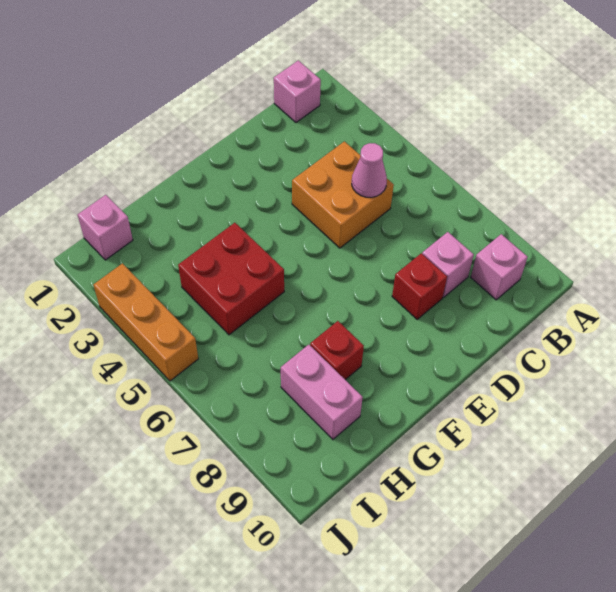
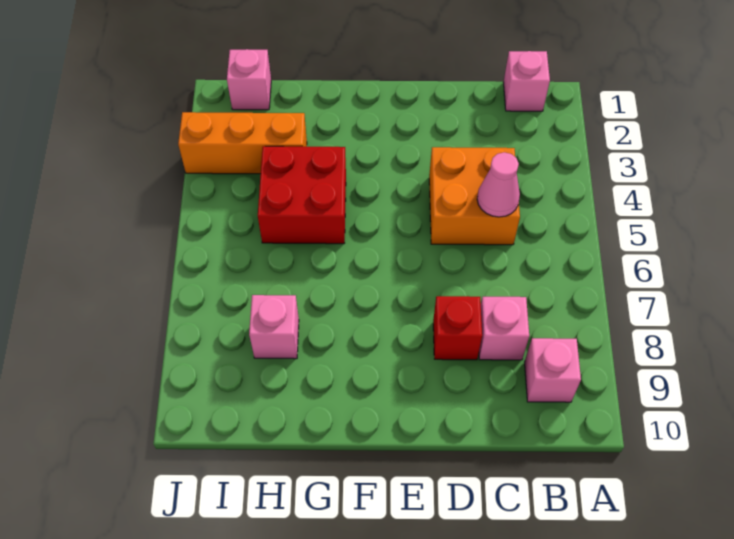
red 1x1 brick [310,321,364,380] -> none
pink 1x2 brick [281,345,363,439] -> pink 1x1 brick [249,295,299,359]
orange 1x3 brick [93,263,198,381] -> orange 1x3 brick turned to [178,112,307,174]

